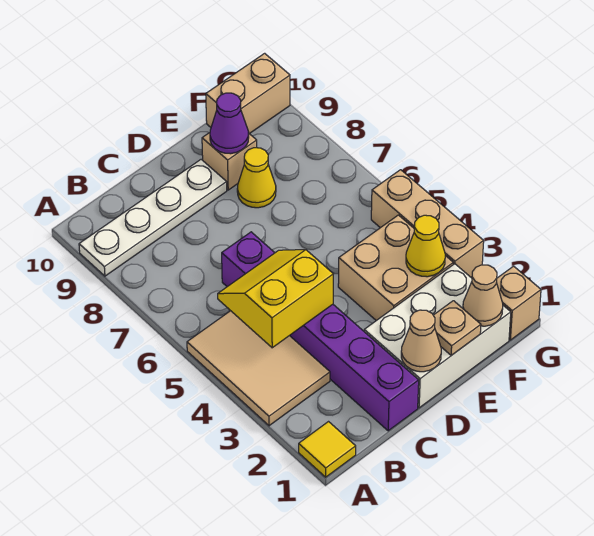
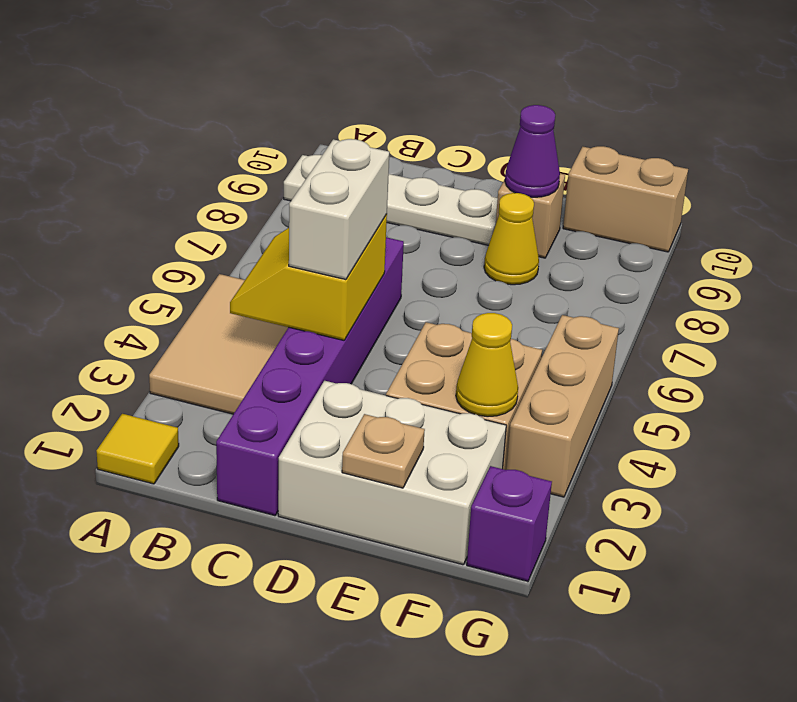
yellow 2x2 slope [218,250,333,348] -> yellow 2x2 slope turned to [230,214,387,340]
none -> white 1x2 brick [289,139,389,280]
tan 1x1 cone [401,310,441,372] -> none
tan 1x1 cone [463,265,503,326] -> none
tan 1x1 brick [497,266,541,340] -> purple 1x1 brick [467,466,552,582]

